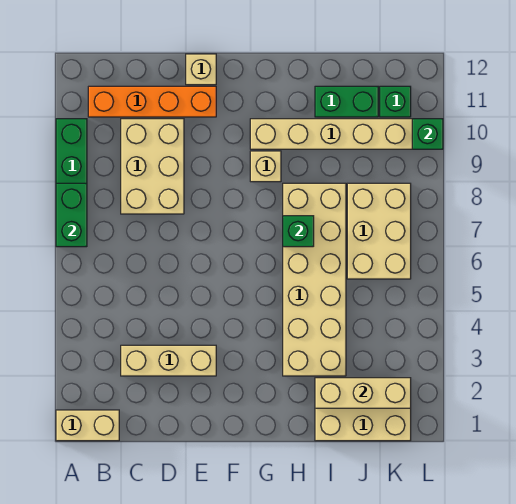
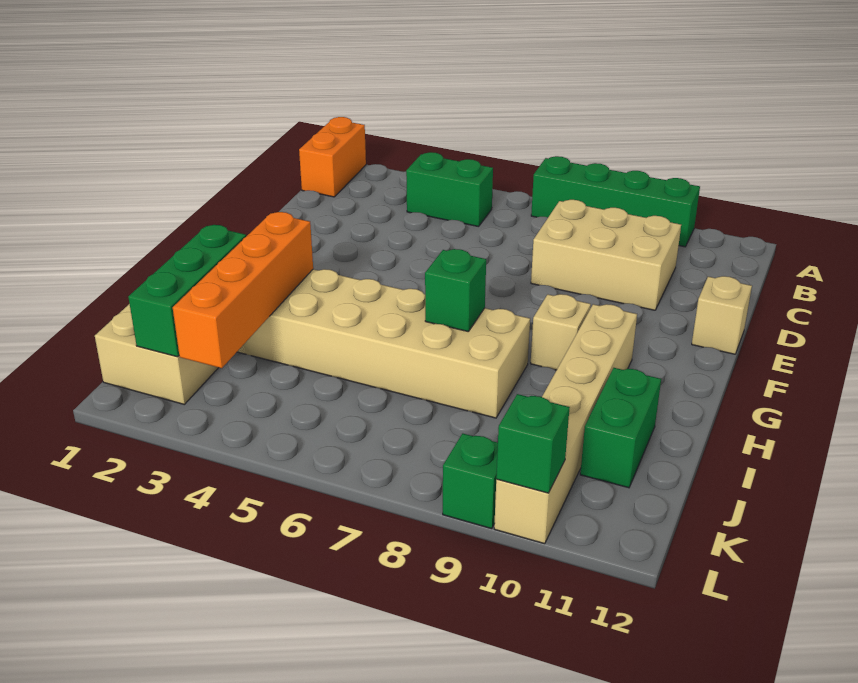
tan 1x2 brick [56,410,119,441] -> orange 1x2 brick [299,117,366,197]
green 1x2 brick [56,183,87,247] -> green 1x2 brick moved to [406,152,493,227]
orange 1x4 brick [88,86,216,117] -> orange 1x4 brick moved to [173,212,313,368]
tan 1x3 brick [121,345,216,376] -> none
tan 1x3 brick [315,378,411,408] -> green 1x3 brick [128,225,246,357]
tan 2x3 brick [347,183,411,279] -> none
green 1x1 brick [380,86,411,117] -> green 1x1 brick moved to [443,433,498,529]

